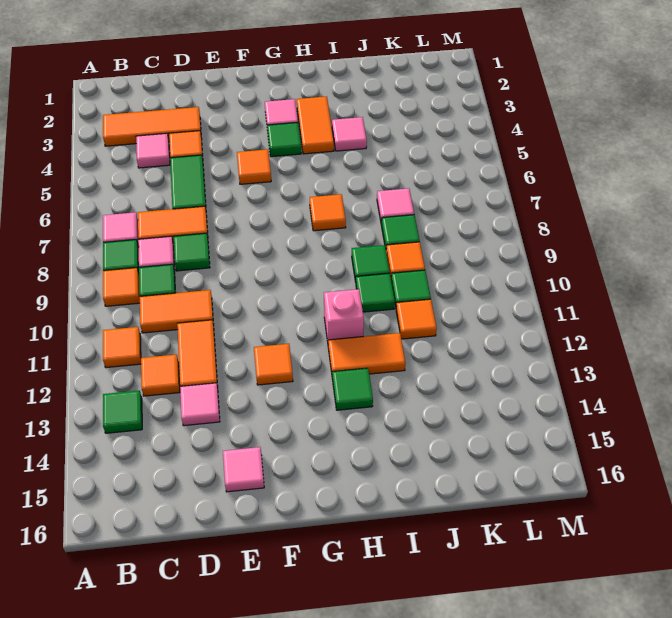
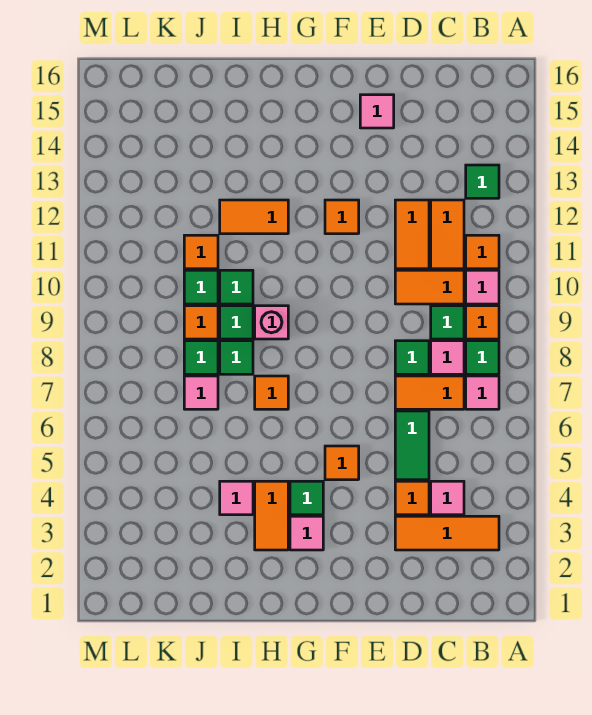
orange 1x1 tile [141,354,180,396] -> orange 1x2 tile [431,200,464,269]
pink 1x1 tile [180,383,220,426] -> pink 1x1 tile moved to [466,270,499,304]
pink 1x1 brick [324,289,364,341] -> pink 1x1 brick moved to [255,306,288,339]
green 1x1 tile [332,368,373,410] -> green 1x1 tile moved to [220,341,253,374]

